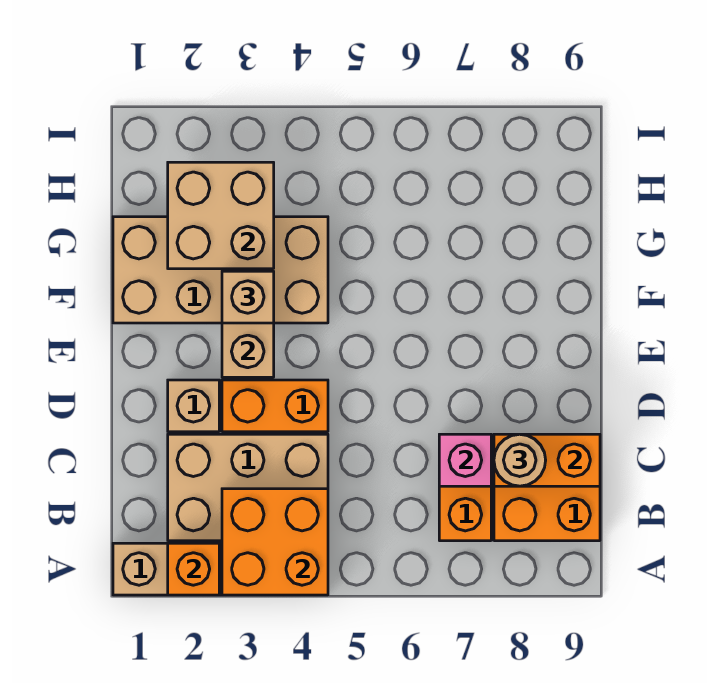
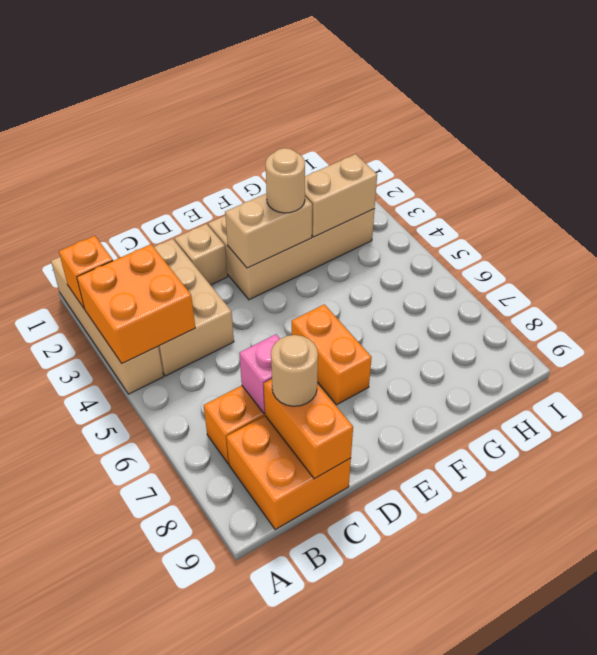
orange 1x2 brick [222,380,328,432] -> orange 1x2 brick moved to [292,304,372,405]
tan 2x4 brick [113,217,328,323] -> tan 2x4 brick turned to [208,209,375,300]
tan 1x1 brick [222,271,274,323] -> tan 1x1 round brick [266,148,305,213]
tan 2x2 brick [168,162,274,269] -> tan 1x2 brick [305,154,377,237]

